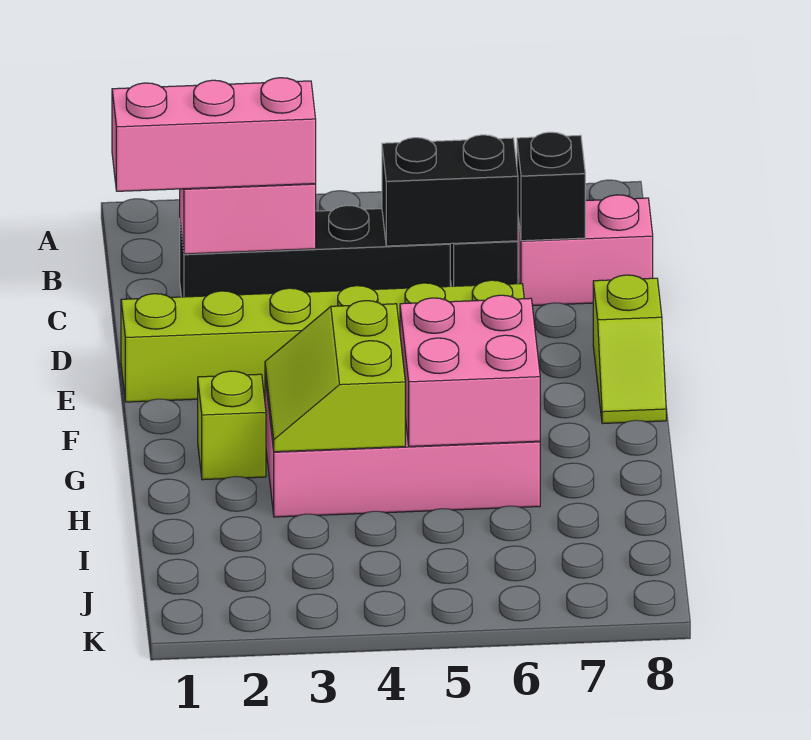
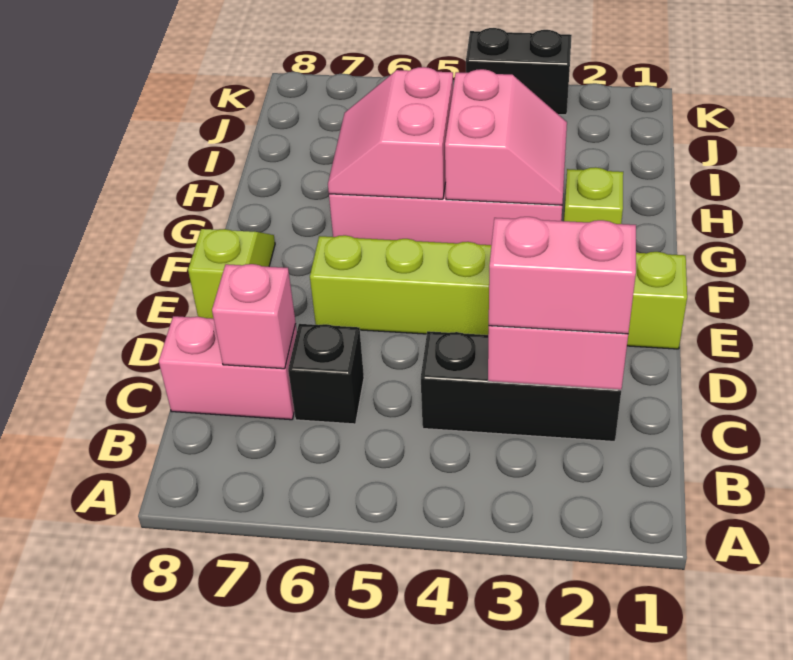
pink 1x3 brick [112,78,316,191] -> pink 1x2 brick [489,217,636,334]
black 1x4 brick [180,206,450,297] -> black 1x3 brick [421,331,621,441]
black 1x2 brick [382,135,518,246] -> black 1x2 brick moved to [466,28,572,115]
black 1x1 brick [517,132,585,241] -> pink 1x1 brick [212,264,296,369]
lime 2x2 slope [265,301,405,452] -> pink 2x2 slope [445,69,567,205]
pink 2x2 brick [400,295,540,446] -> pink 2x2 slope [328,67,453,199]

